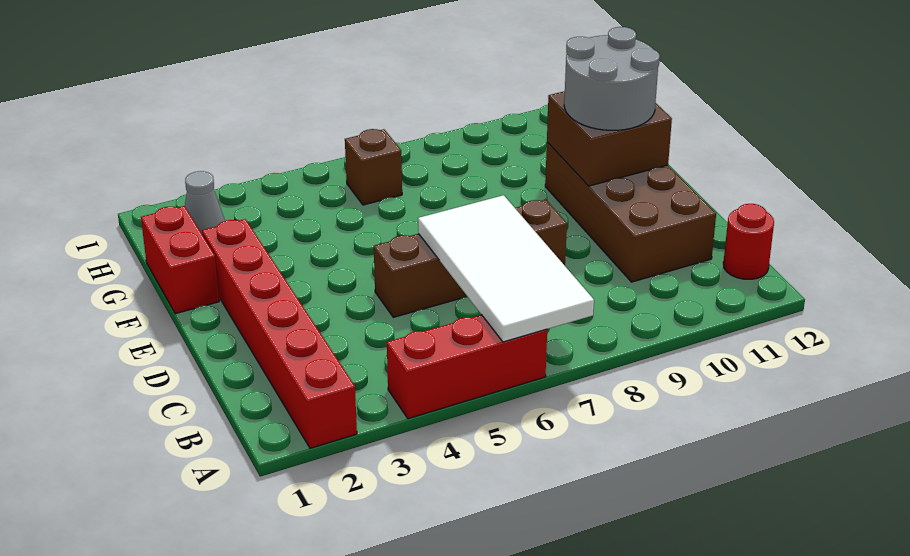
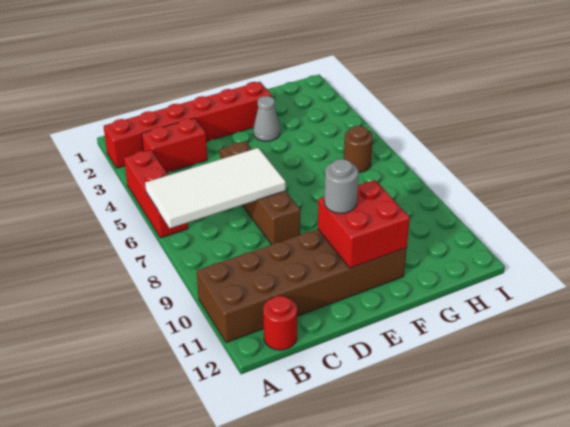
brown 2x4 brick [545,142,716,282] -> brown 2x6 brick [197,229,407,343]
brown 2x2 brick [547,91,672,186] -> red 2x2 brick [318,180,410,268]
grey 2x2 round brick [564,27,660,130] -> grey 1x1 round brick [324,159,358,213]
red 1x2 brick [141,206,219,314] -> red 1x2 brick moved to [142,118,207,172]
grey 1x1 cone [185,171,225,234] -> grey 1x1 cone moved to [253,96,280,141]
brown 1x1 brick [345,129,402,205] -> brown 1x1 round brick [344,126,373,172]

